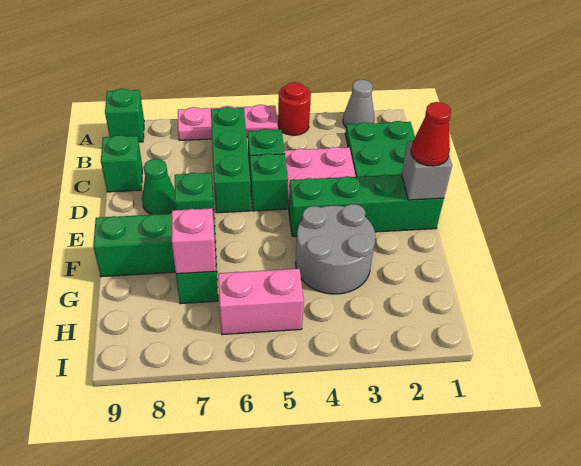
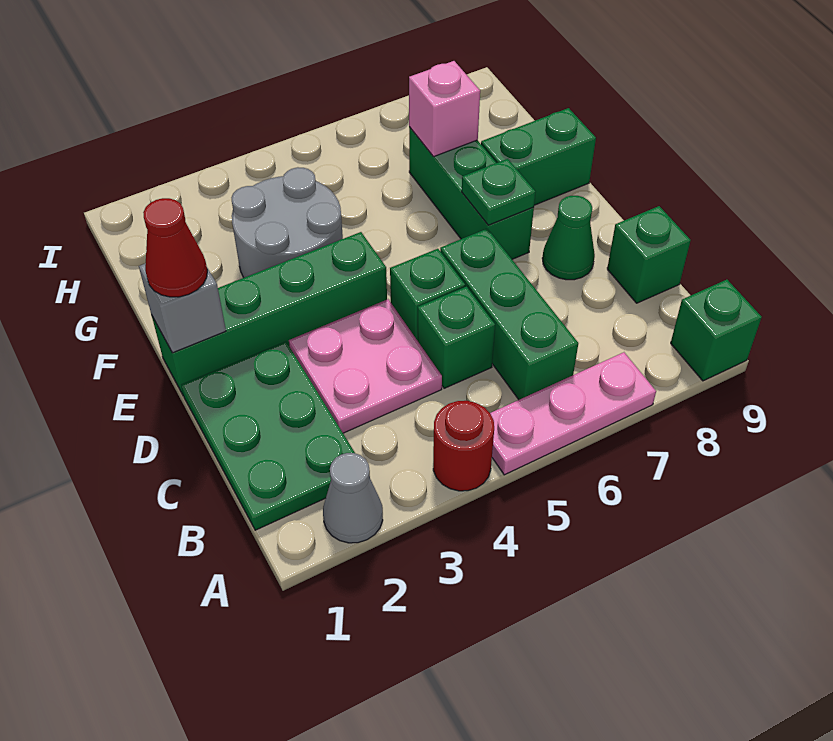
pink 1x2 brick [218,269,304,335] -> none

